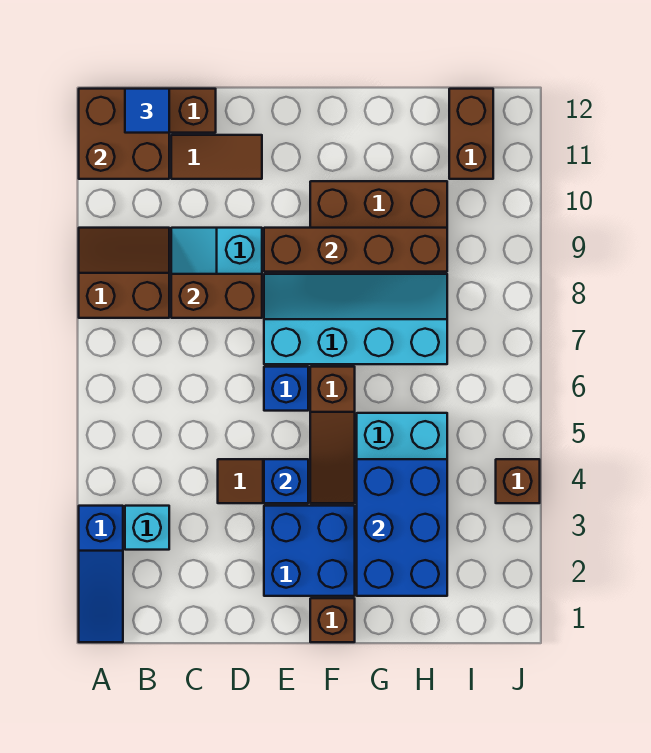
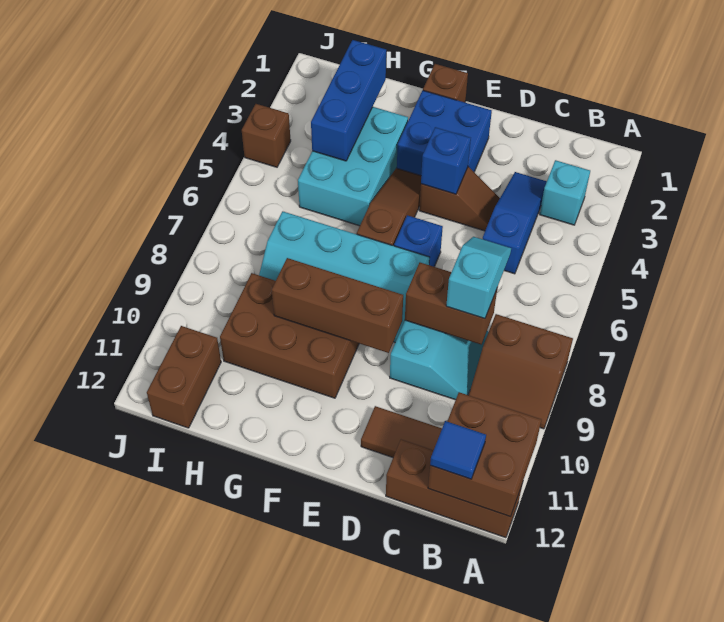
blue 1x3 slope [79,506,123,642] -> blue 1x3 slope moved to [483,172,547,274]
none -> cyan 1x2 slope [446,237,511,319]
brown 1x4 brick [264,228,447,272] -> brown 1x3 brick [272,258,403,353]
blue 2x3 brick [357,459,447,596] -> blue 1x3 brick [311,40,386,161]

